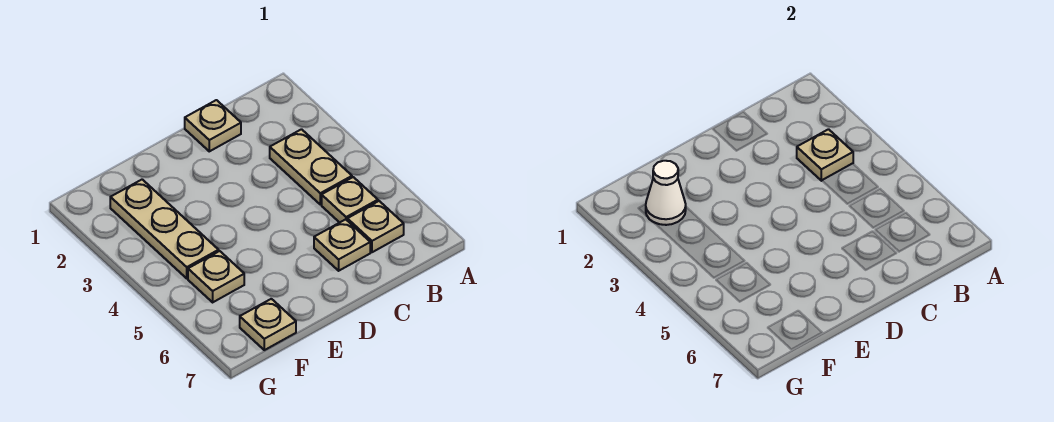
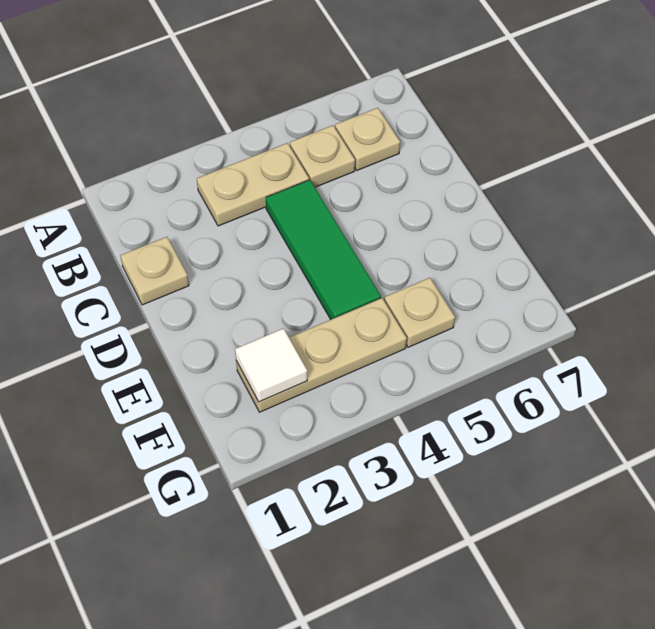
tan 1x1 plate [797,129,853,181] -> none
none -> green 1x3 tile [266,180,381,319]
tan 1x1 plate [314,219,370,271] -> none
white 1x1 cone [646,161,686,225] -> white 1x1 tile [235,328,307,402]
tan 1x1 plate [240,299,296,350] -> none

